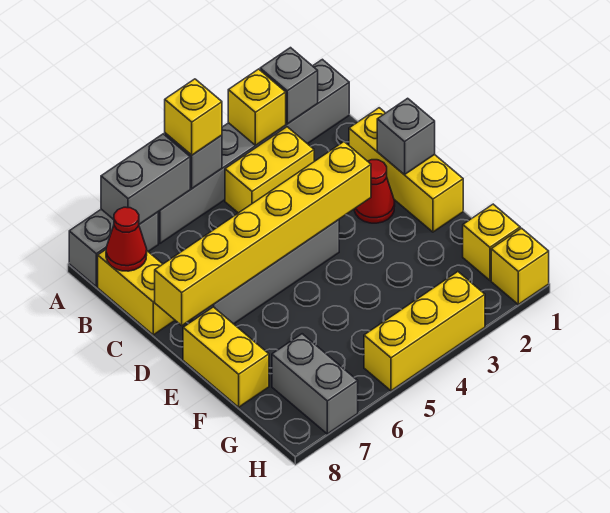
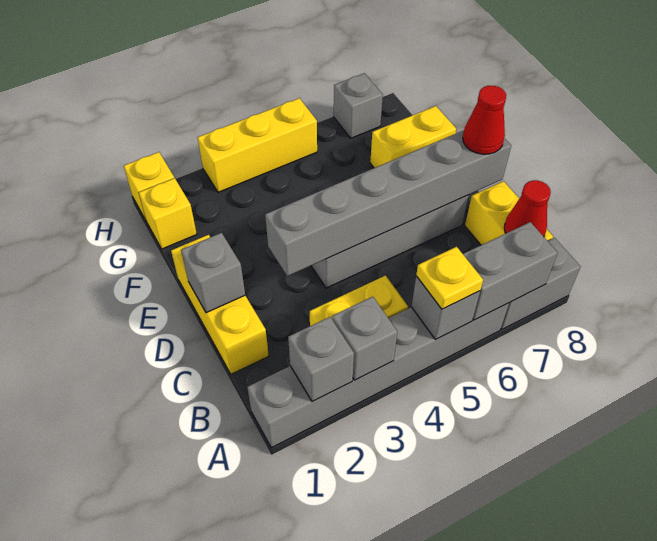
yellow 1x1 brick [228,69,286,145] -> grey 1x1 brick [332,297,397,380]
yellow 1x1 brick [165,79,222,155] -> yellow 1x1 plate [416,247,483,309]
red 1x1 cone [354,160,395,223] -> red 1x1 cone moved to [463,86,506,154]
yellow 1x6 brick [155,142,371,325] -> grey 1x6 brick [265,130,511,276]
yellow 1x2 brick [183,307,269,407] -> yellow 1x2 brick turned to [370,106,456,168]
grey 1x2 brick [272,334,358,434] -> grey 1x1 brick [334,73,383,138]

